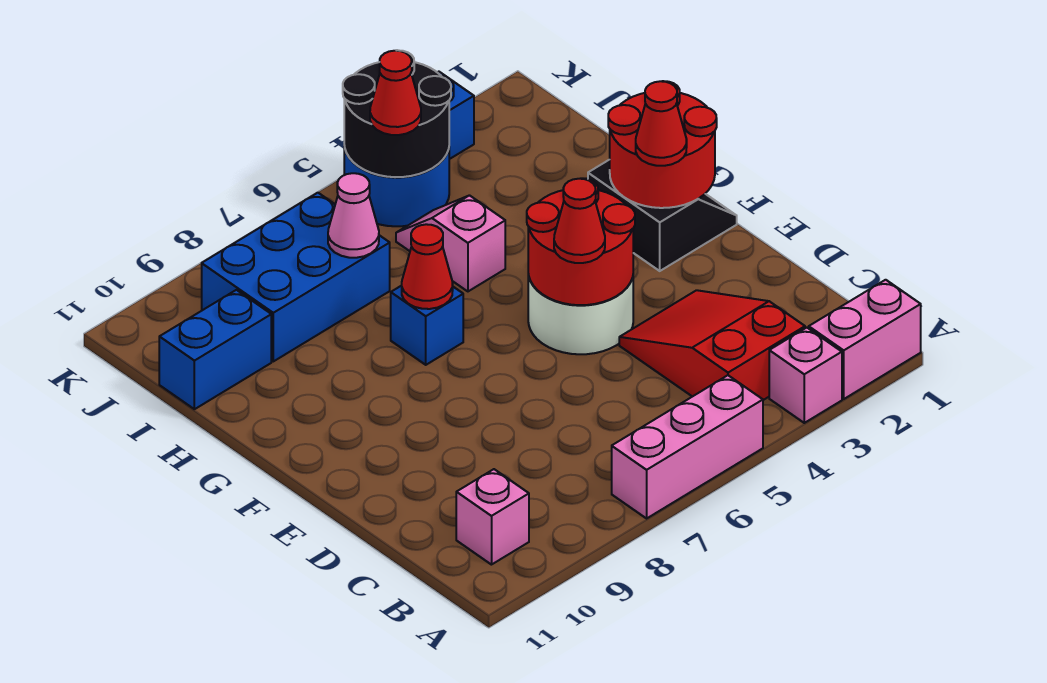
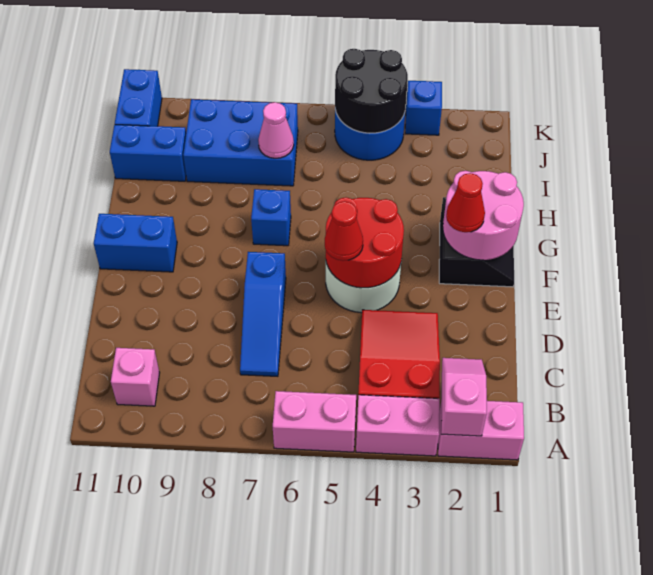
pink 1x1 brick [769,328,842,423] -> pink 1x2 brick [356,395,440,456]
pink 1x3 brick [612,375,763,518] -> pink 1x2 brick [273,391,356,452]
none -> blue 1x3 slope [240,252,286,376]
red 2x2 round brick [608,81,717,208] -> pink 2x2 round brick [443,171,524,260]
none -> blue 1x2 brick [94,214,177,272]
red 1x1 cone [402,224,453,309] -> none
pink 1x2 slope [396,195,505,291] -> pink 1x2 slope moved to [441,358,487,436]
red 1x1 cone [370,51,421,135] -> none
none -> blue 1x2 brick [115,69,162,126]

